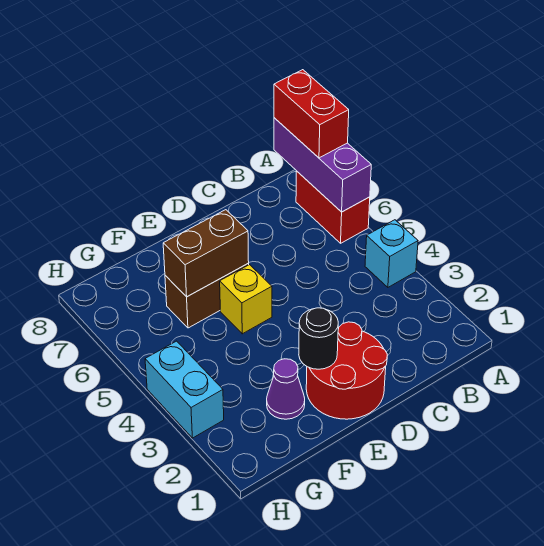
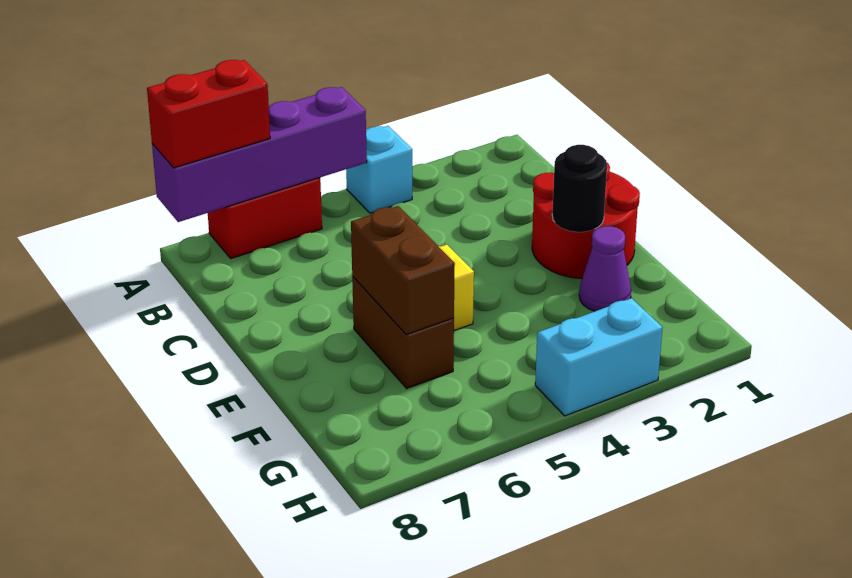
purple 1x3 brick [274,118,371,212] -> purple 1x4 brick [152,87,367,222]

